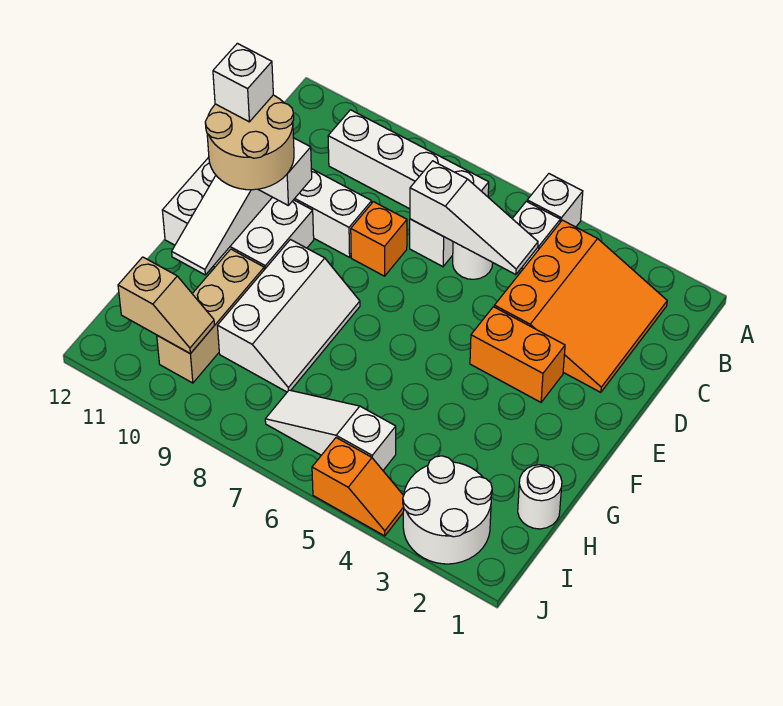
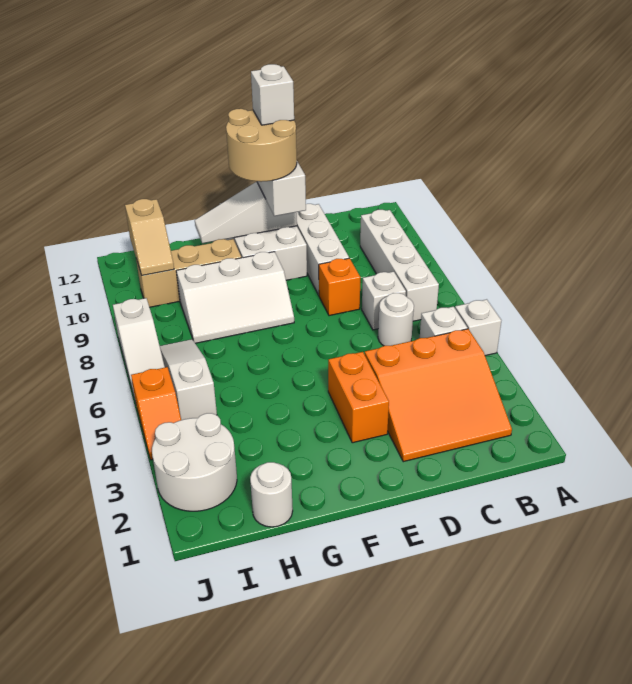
white 1x3 slope [410,161,538,275] -> white 1x3 slope moved to [113,298,165,403]

